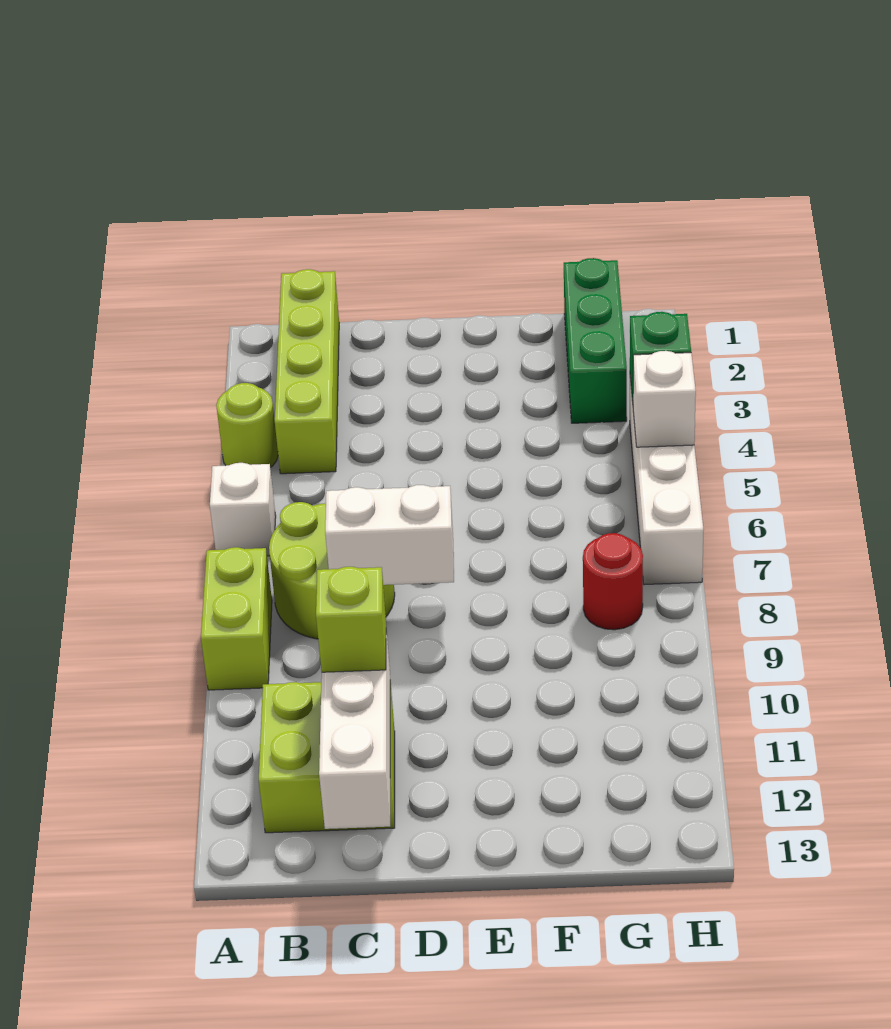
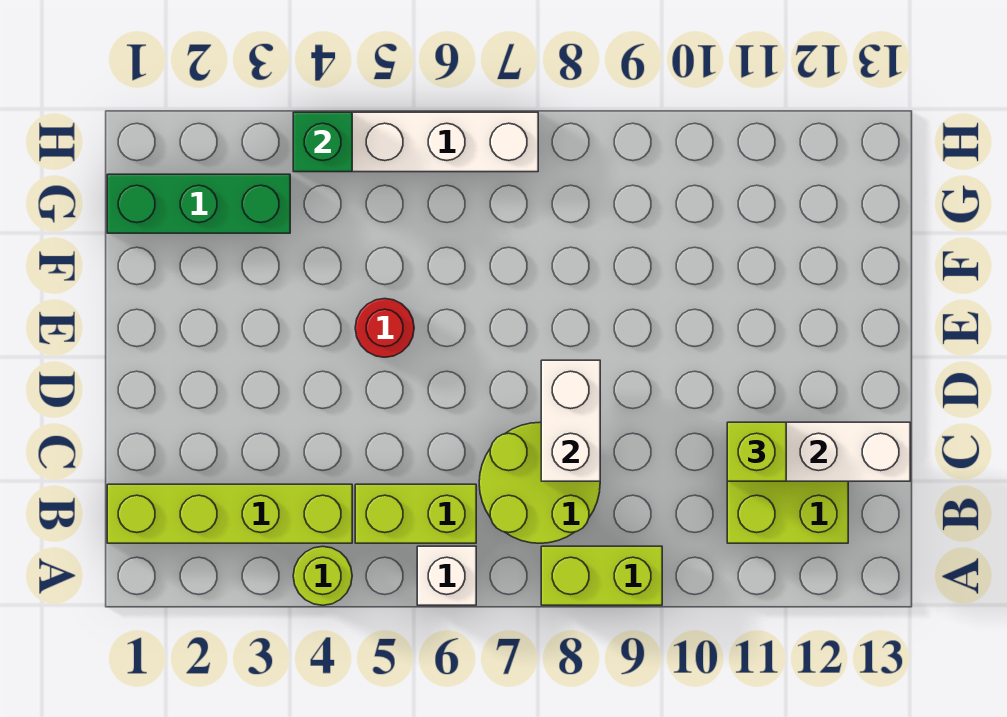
none -> lime 1x2 brick [355,484,476,543]
red 1x1 round brick [583,533,643,630] -> red 1x1 round brick moved to [355,299,414,357]
white 1x1 brick [633,351,696,447] -> none

